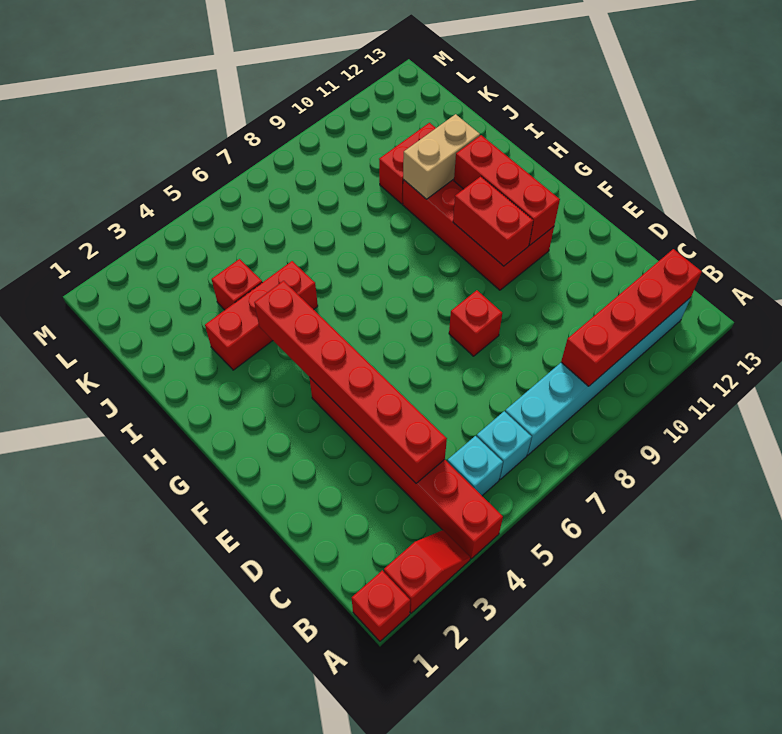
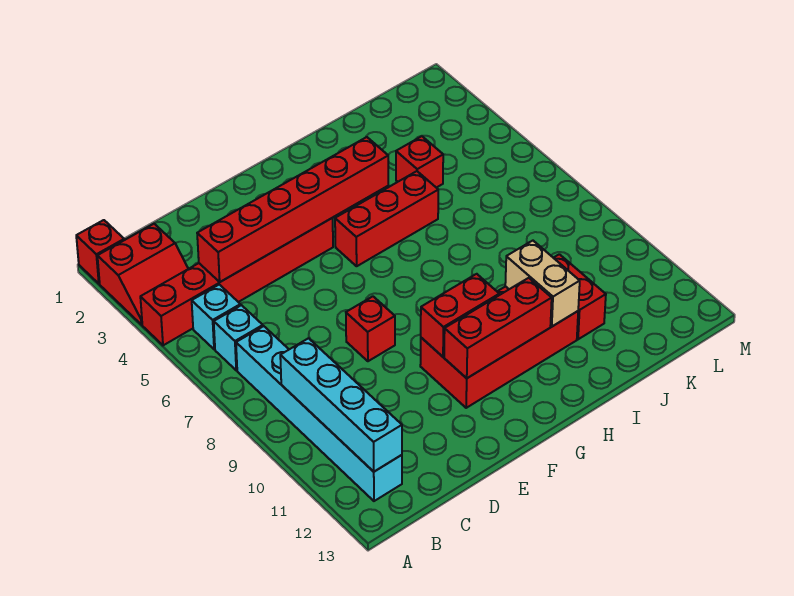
red 1x2 slope [384,530,470,613] -> red 2x2 slope [97,224,188,325]
red 1x4 brick [561,249,702,386] -> cyan 1x4 brick [280,338,402,472]
red 1x3 brick [205,261,318,370] -> red 1x3 brick turned to [335,171,438,266]

